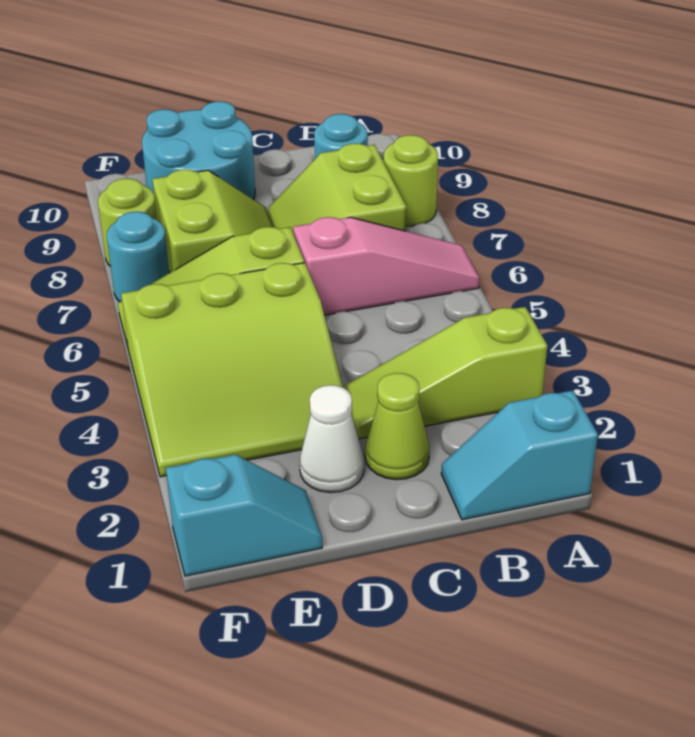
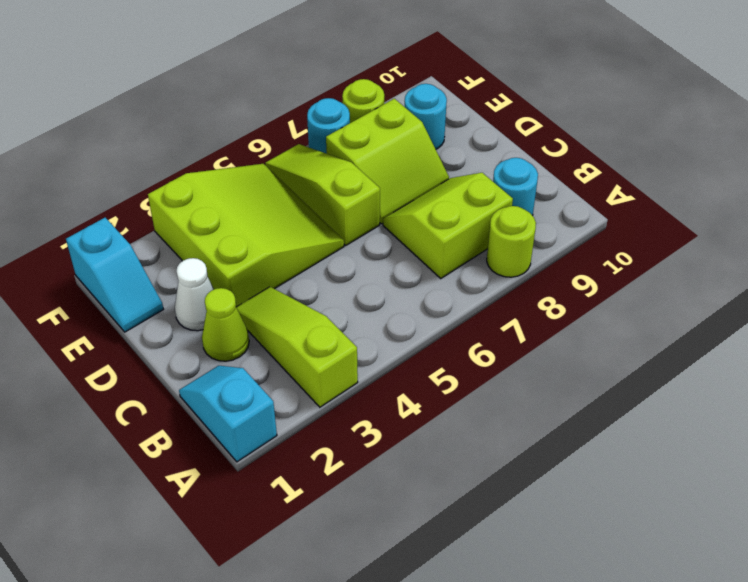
pink 1x3 slope [293,217,480,315] -> none
lime 3x3 slope [121,263,343,477] -> lime 3x3 slope turned to [148,164,344,307]
cyan 2x2 round brick [142,101,255,200] -> cyan 1x1 round brick [405,84,447,149]

